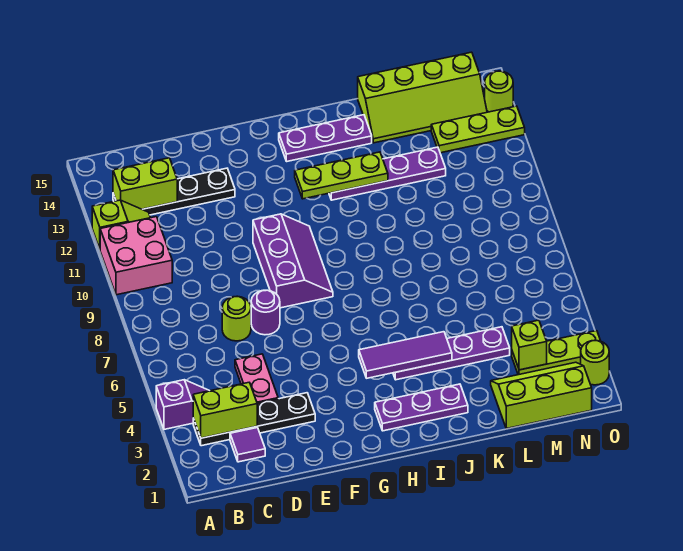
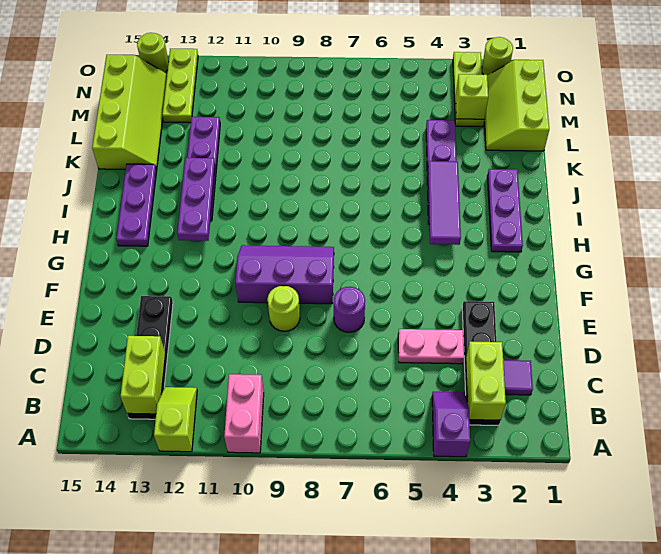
pink 2x2 brick [100,217,172,295] -> pink 1x2 brick [224,374,264,453]
lime 1x1 round brick [222,296,251,341] -> lime 1x1 round brick moved to [267,286,300,331]
lime 1x3 plate [295,152,388,199] -> purple 1x3 plate [177,158,215,241]

